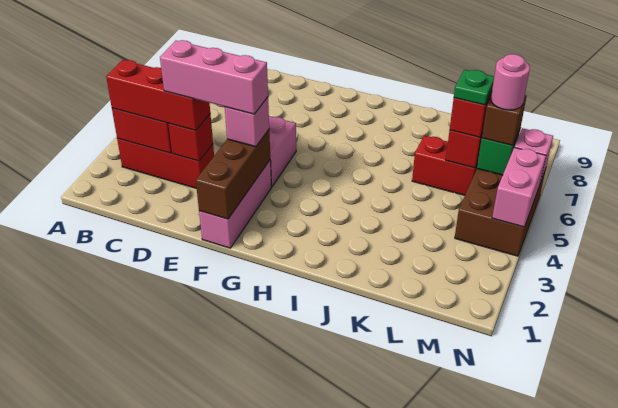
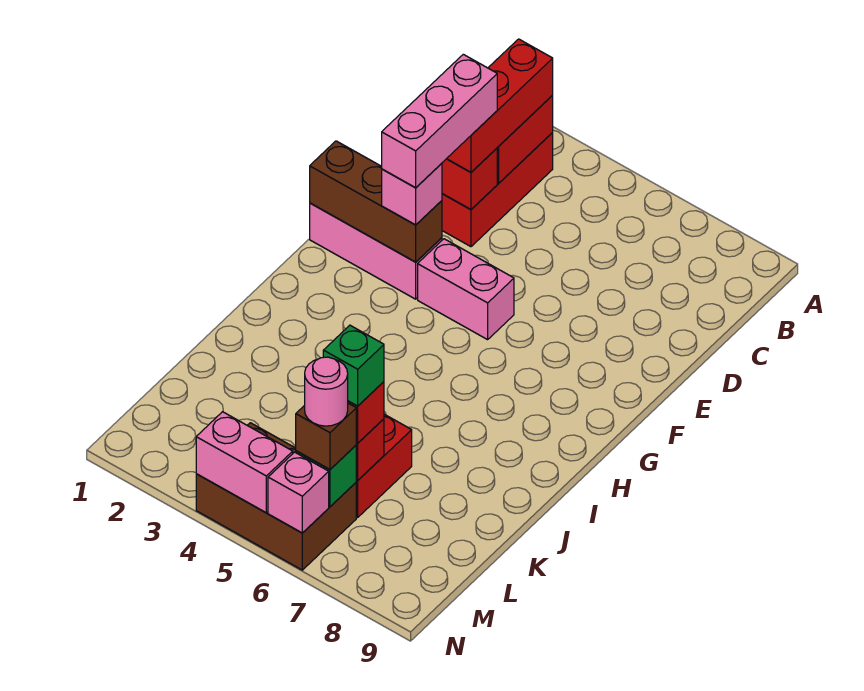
green 1x1 plate [454,70,494,105] -> green 1x1 brick [323,325,384,406]

